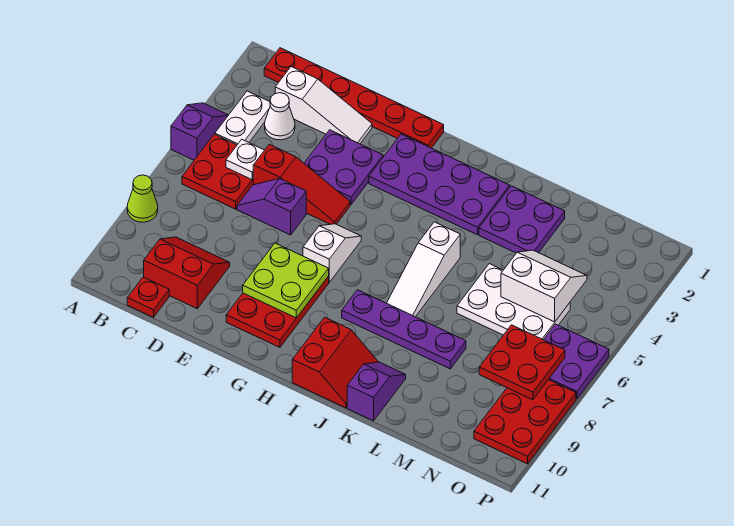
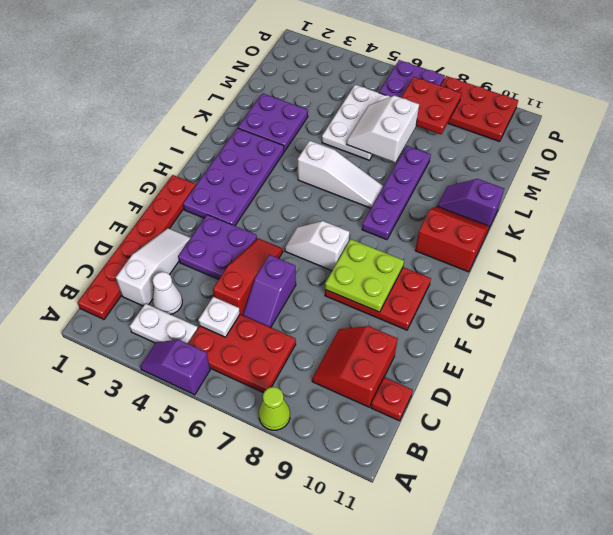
red 2x2 plate [182,134,253,209] -> red 2x3 plate [188,314,296,393]
white 2x2 slope [501,250,587,322] -> white 2x2 slope moved to [347,96,419,162]

